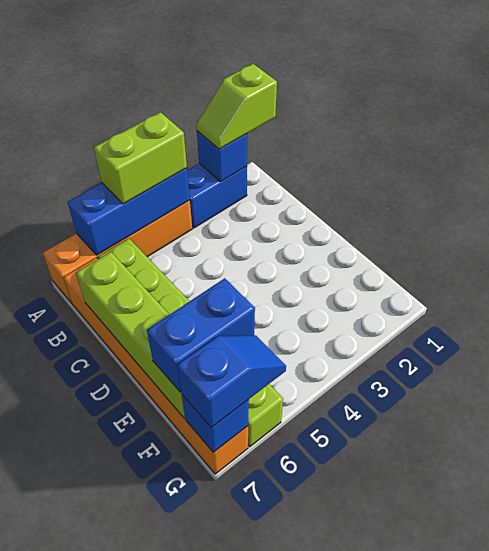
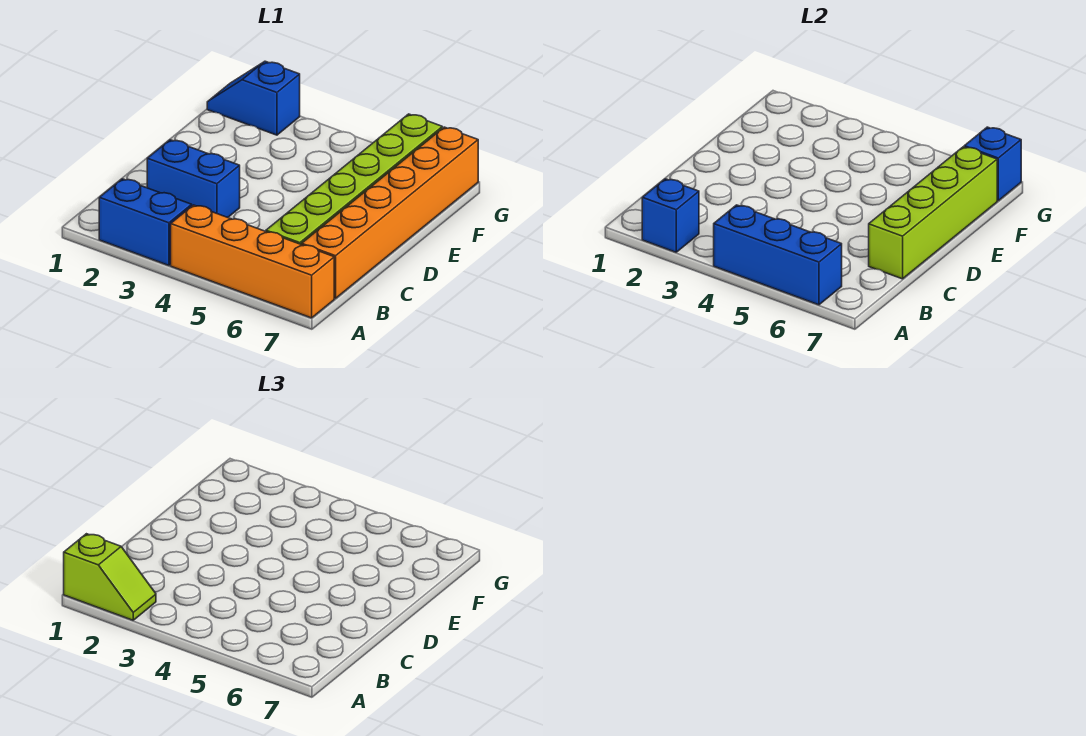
lime 1x2 brick [94,112,187,204] -> none
blue 1x2 brick [147,278,255,392] -> blue 1x2 brick moved to [147,140,240,217]
blue 1x2 slope [178,335,286,427] -> blue 1x2 slope moved to [207,61,300,135]

